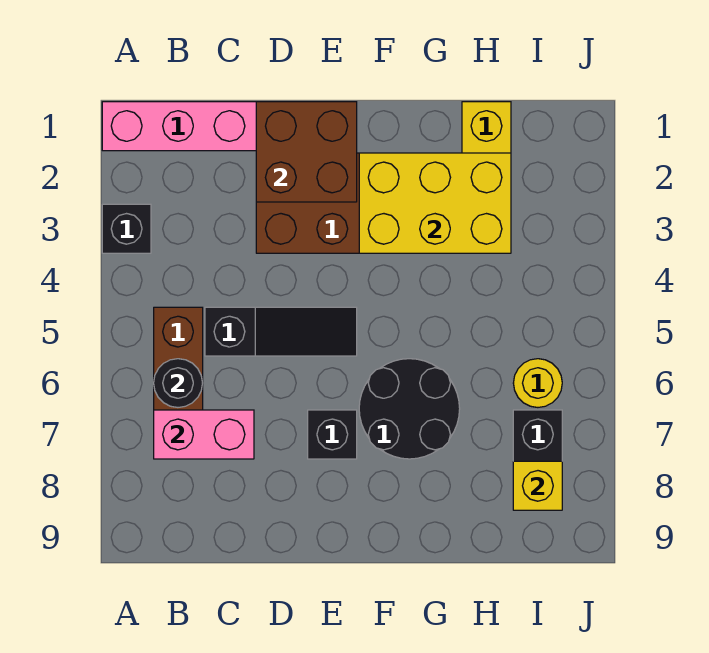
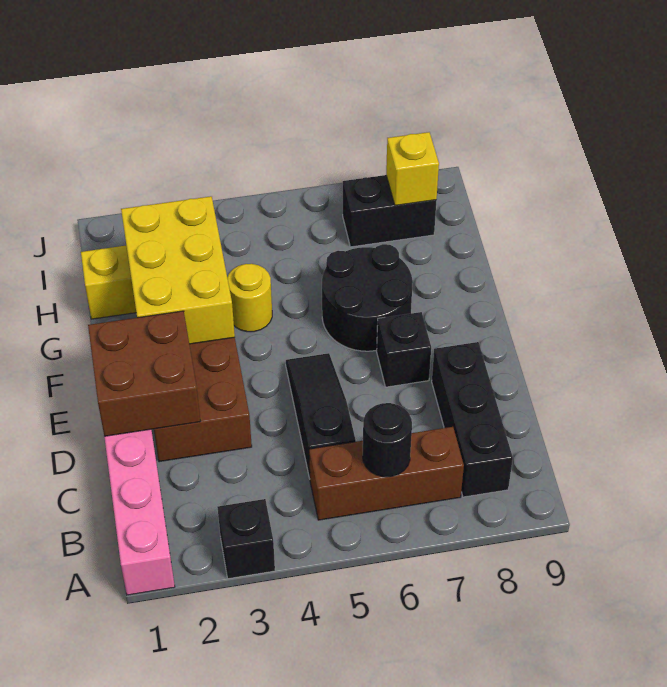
pink 1x2 brick [154,410,254,459] -> none
none -> black 1x3 brick [432,342,513,497]
yellow 1x1 round brick [513,359,562,407] -> yellow 1x1 round brick moved to [227,264,272,332]

